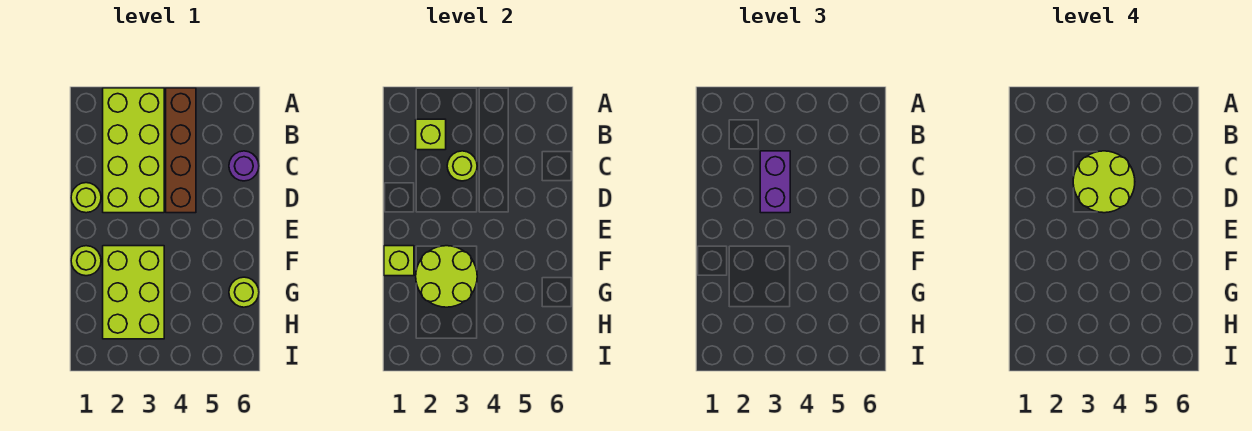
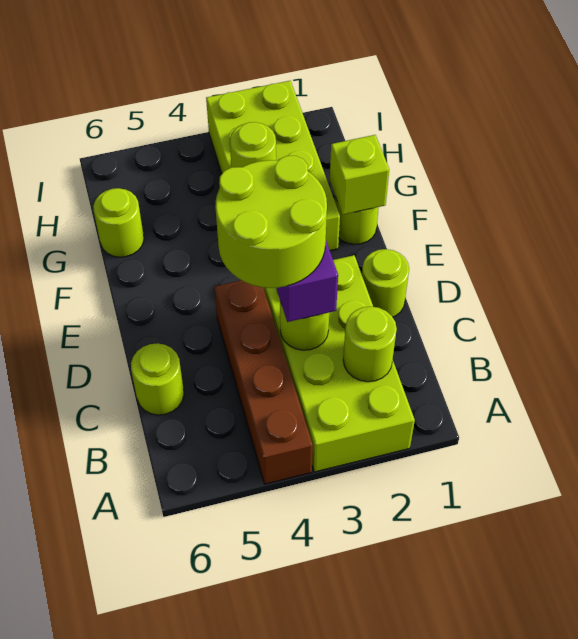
lime 1x1 brick [416,119,446,150] -> lime 1x1 round brick [343,307,397,382]
purple 1x1 round brick [229,151,259,181] -> lime 1x1 round brick [131,343,184,415]
lime 2x3 brick [103,246,164,339] -> lime 2x4 brick [206,81,340,251]
lime 2x2 round brick [416,246,477,307] -> lime 1x1 round brick [230,122,276,167]

